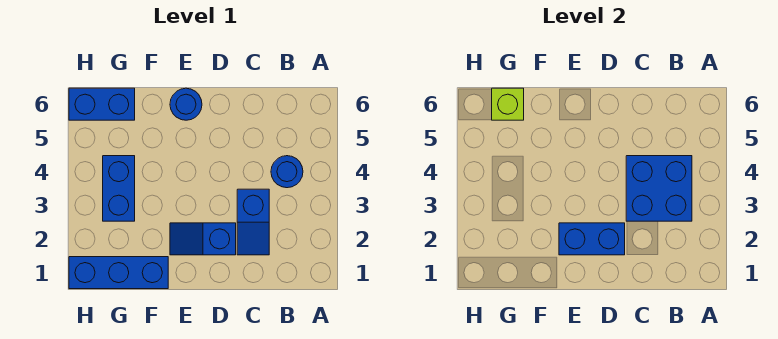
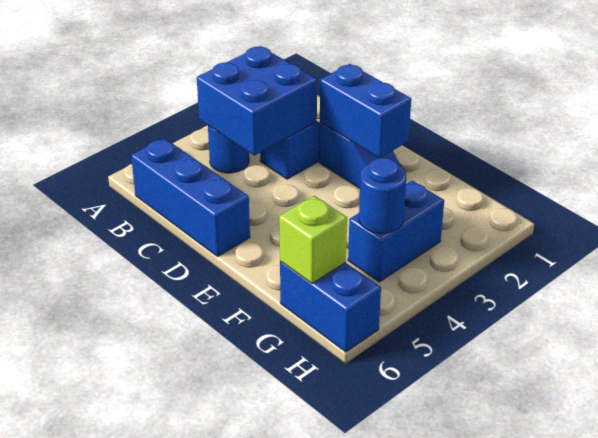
blue 1x1 round brick [170,88,202,120] -> blue 1x1 round brick moved to [359,158,406,233]
blue 1x3 brick [69,257,168,289] -> blue 1x3 brick moved to [131,138,250,257]

